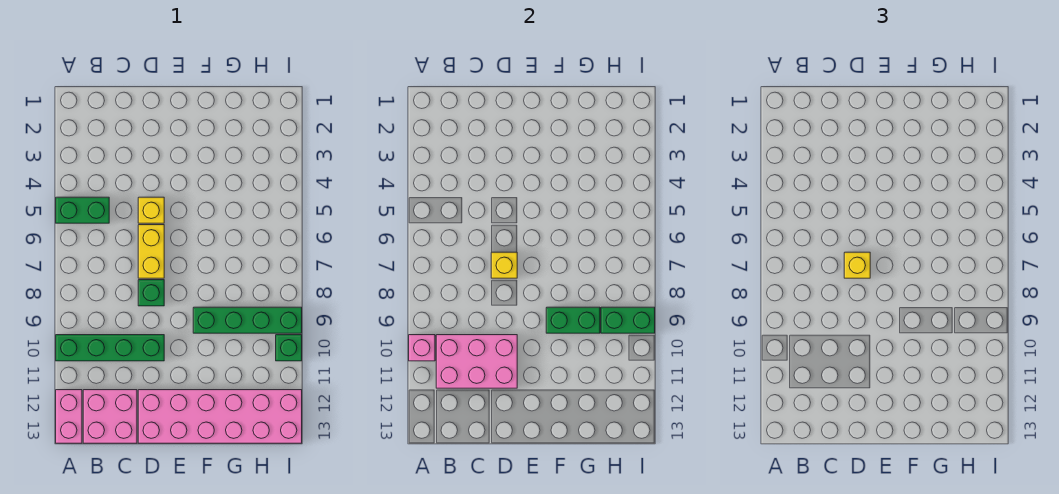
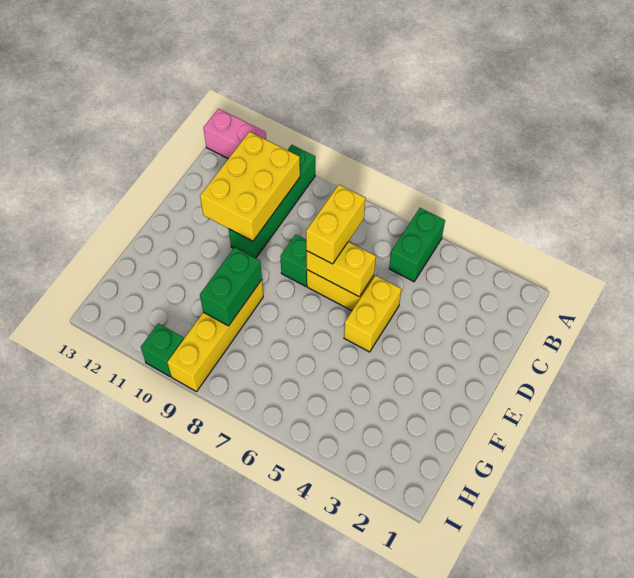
pink 1x1 brick [409,335,435,361] -> none
pink 2x3 brick [436,335,517,388] -> yellow 2x3 brick [200,132,300,241]
pink 2x2 brick [83,390,137,443] -> none
yellow 1x1 brick [138,197,164,223] -> yellow 1x2 brick [344,275,401,352]
yellow 1x1 brick [491,252,517,278] -> yellow 1x2 brick [307,242,376,297]
yellow 1x1 brick [844,252,870,278] -> yellow 1x2 brick [306,185,365,264]
pink 2x6 brick [138,390,302,443] -> none
green 1x4 brick [193,307,302,333] -> yellow 1x4 brick [167,280,263,392]
green 1x2 brick [601,307,655,333] -> none

